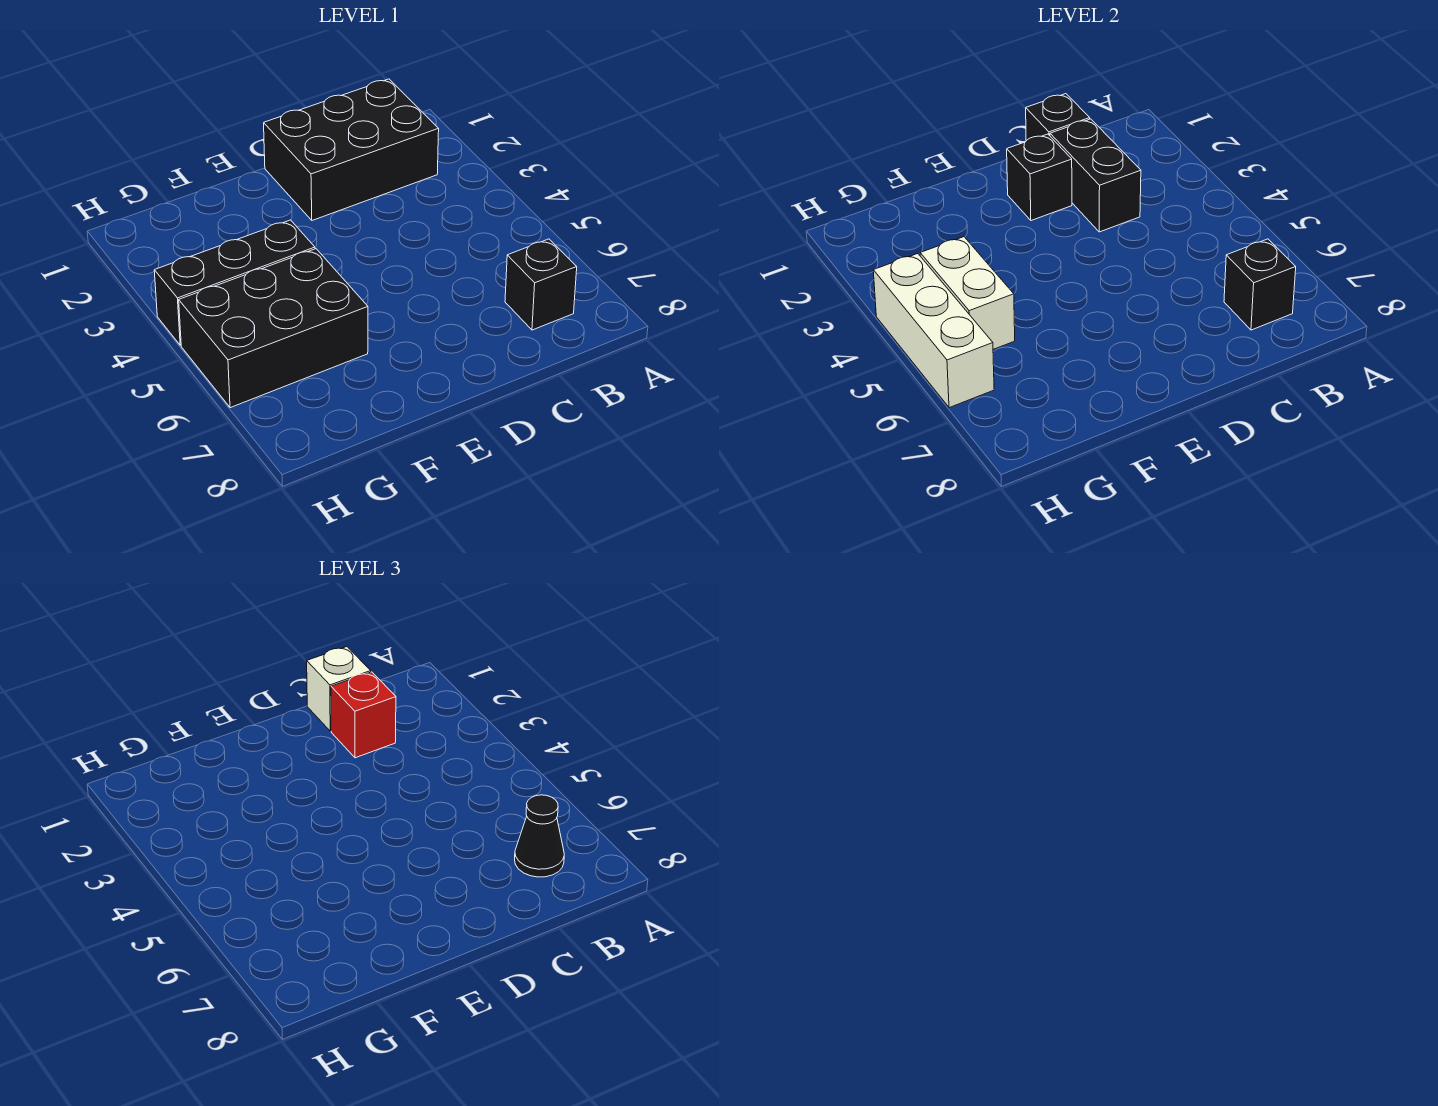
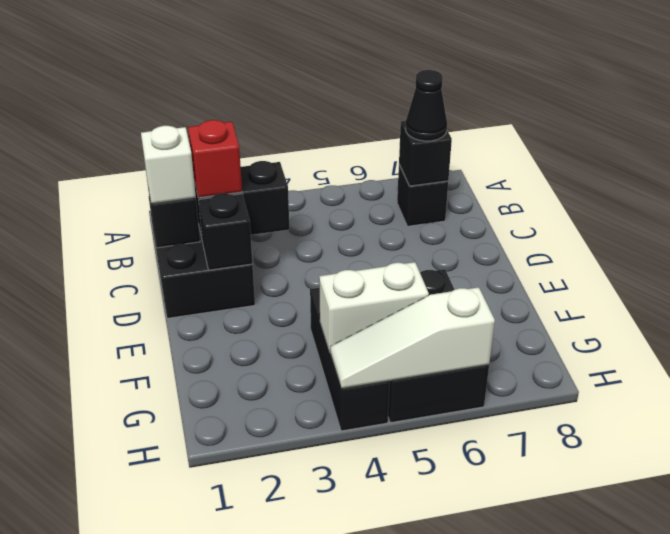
white 1x3 brick [873,254,994,408] -> white 1x3 slope [330,287,495,389]

